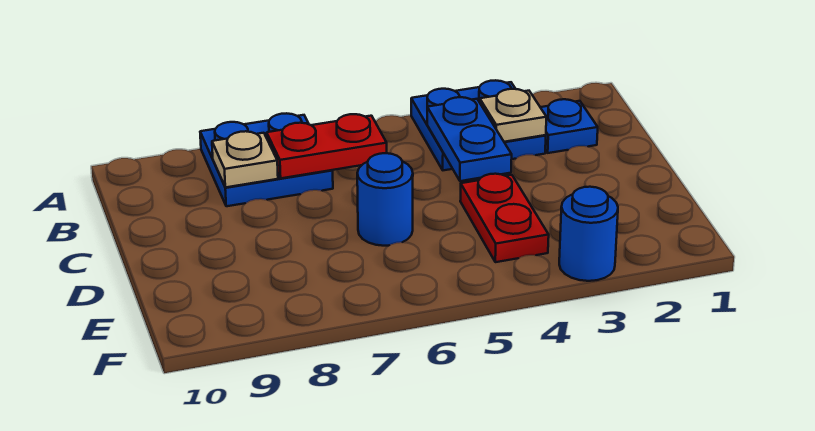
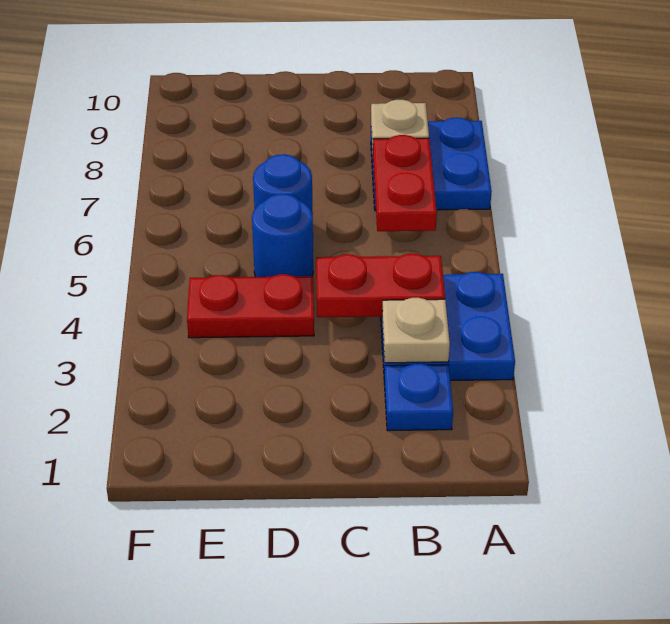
blue 1x2 plate [427,97,512,181] -> red 1x2 plate [316,254,445,317]
blue 1x1 round brick [559,187,618,281] -> blue 1x1 round brick moved to [252,194,313,277]

